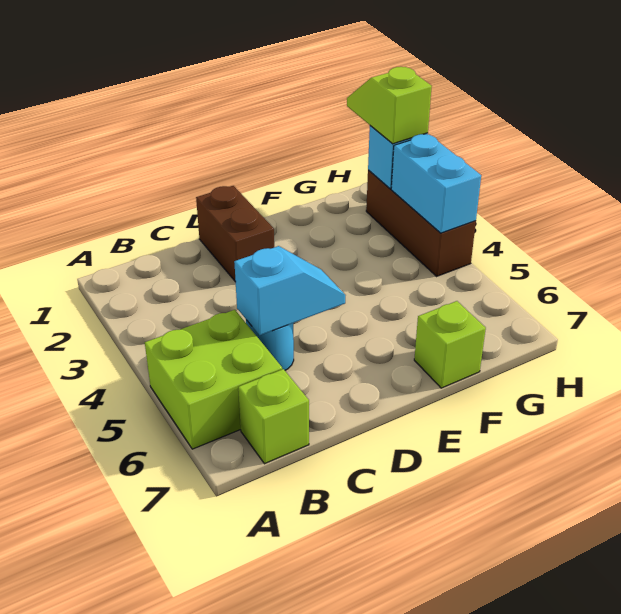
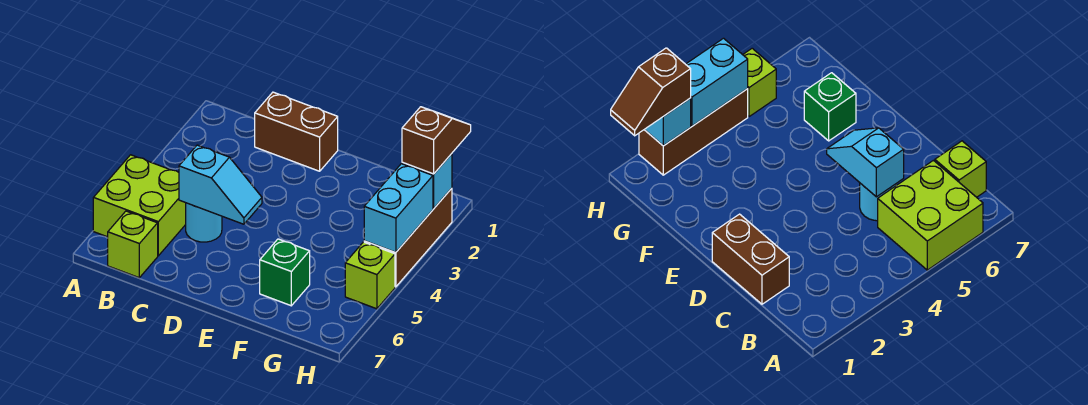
brown 1x2 brick [196,186,274,282] -> brown 1x2 brick turned to [255,92,338,171]
none -> green 1x1 brick [260,239,310,306]
lime 1x1 brick [414,301,486,388] -> lime 1x1 brick moved to [345,242,395,309]
lime 1x2 slope [347,67,432,144] -> brown 1x2 slope [402,107,471,174]

